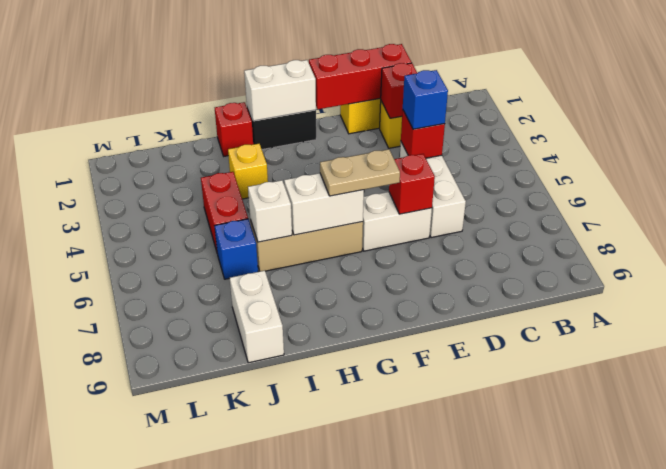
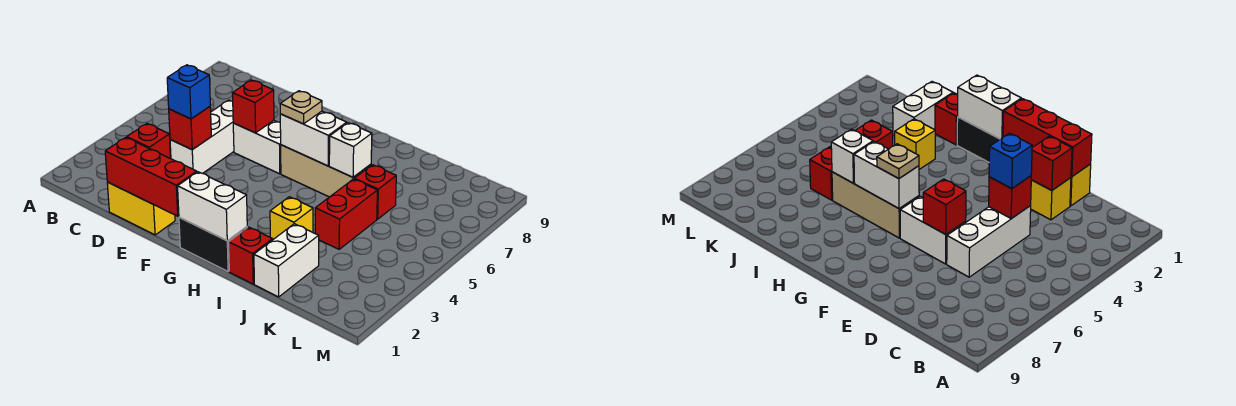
tan 1x2 plate [320,149,400,196] -> tan 1x1 plate [280,91,322,124]
blue 1x1 brick [214,219,258,279] -> red 1x1 brick [354,165,396,219]
white 1x2 brick [230,271,284,363] -> white 1x2 brick moved to [254,224,319,297]

